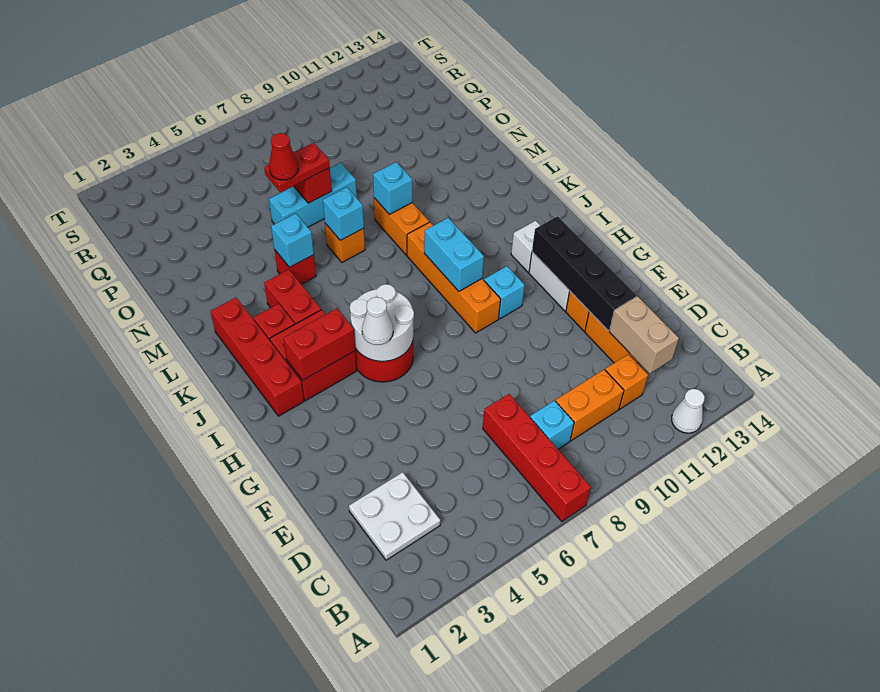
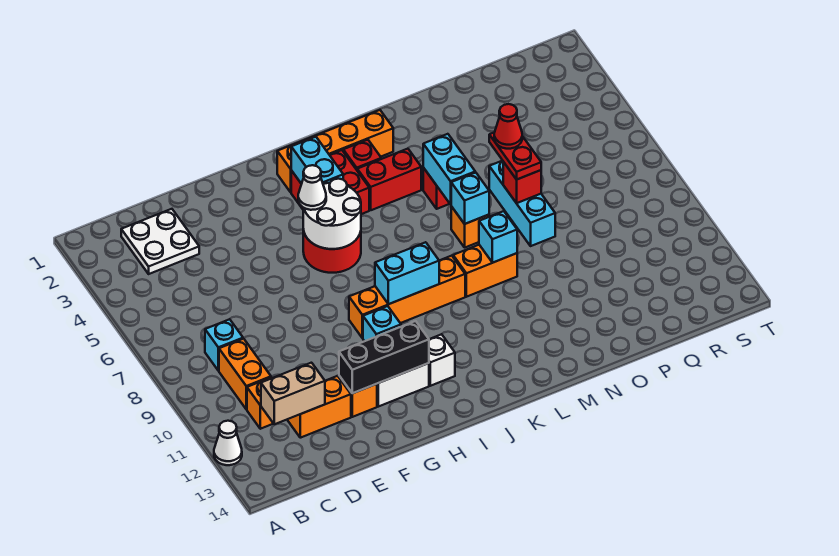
red 1x4 brick [483,394,591,522] -> none
black 1x4 brick [532,216,636,330] -> black 1x3 brick [339,321,429,393]
red 1x4 brick [211,298,304,416] -> orange 1x4 brick [277,110,393,192]
red 1x2 brick [283,309,355,380] -> cyan 1x2 brick [291,137,343,184]
cyan 1x1 brick [271,213,314,267] -> cyan 1x2 brick [423,134,475,204]

